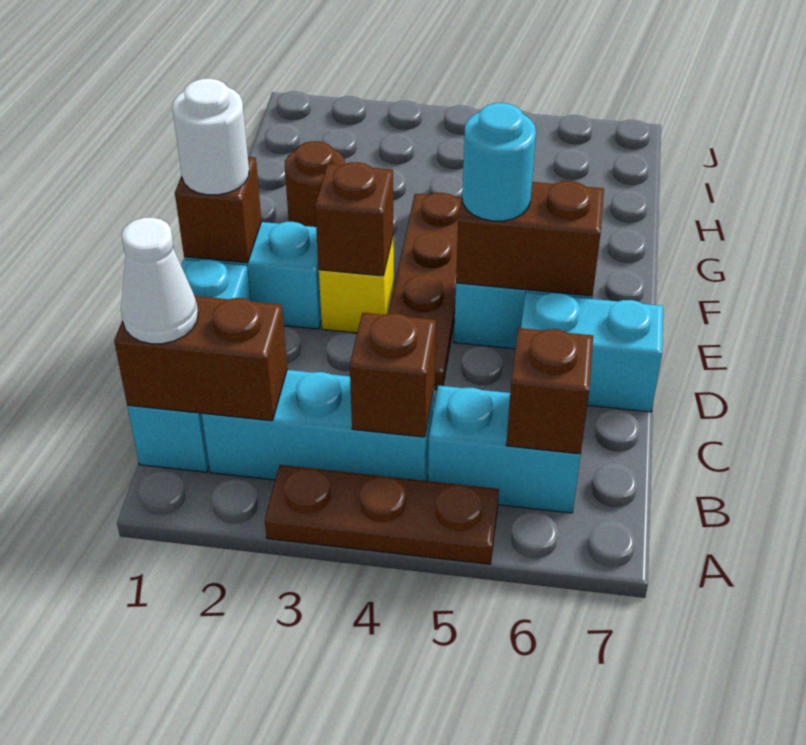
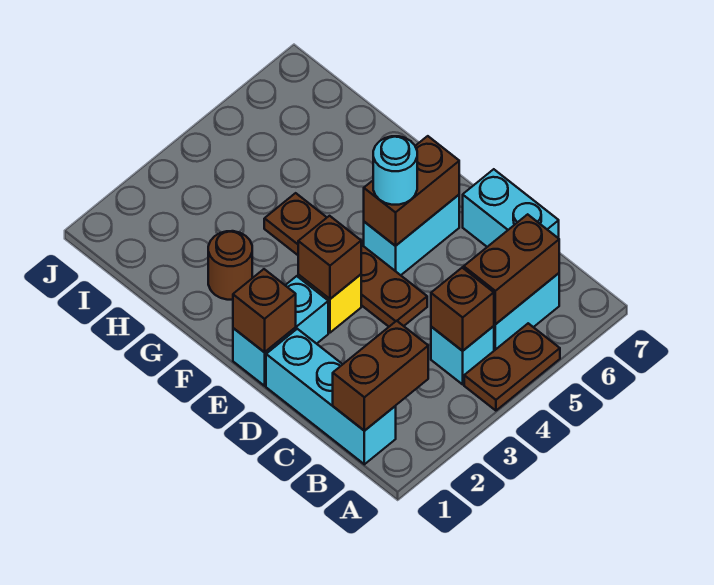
brown 1x3 plate [265,465,499,564] -> brown 1x2 plate [464,323,560,411]
white 1x1 cone [121,218,198,344] -> none
cyan 1x3 brick [202,370,434,481] -> cyan 1x1 brick [431,326,494,384]
brown 1x1 brick [506,328,593,454] -> brown 1x2 brick [464,214,559,324]
cyan 1x2 brick [521,293,663,412] -> cyan 1x2 brick turned to [463,169,559,247]
white 1x1 round brick [172,79,249,195] -> none

